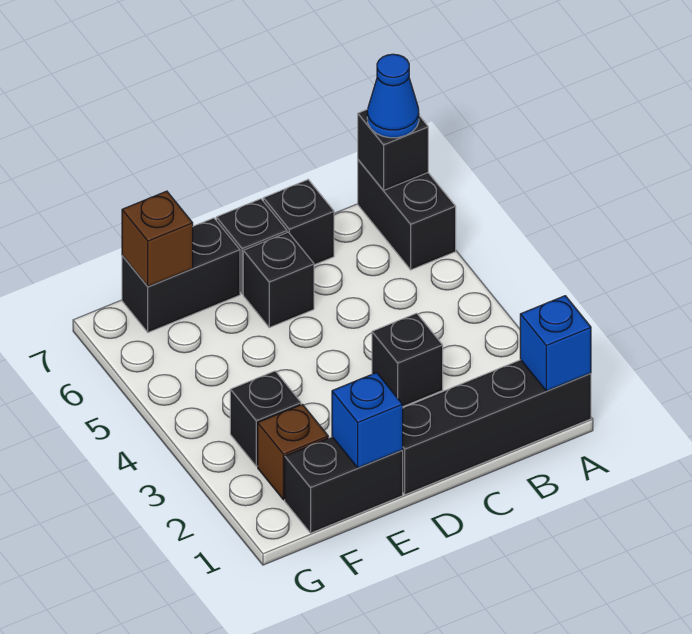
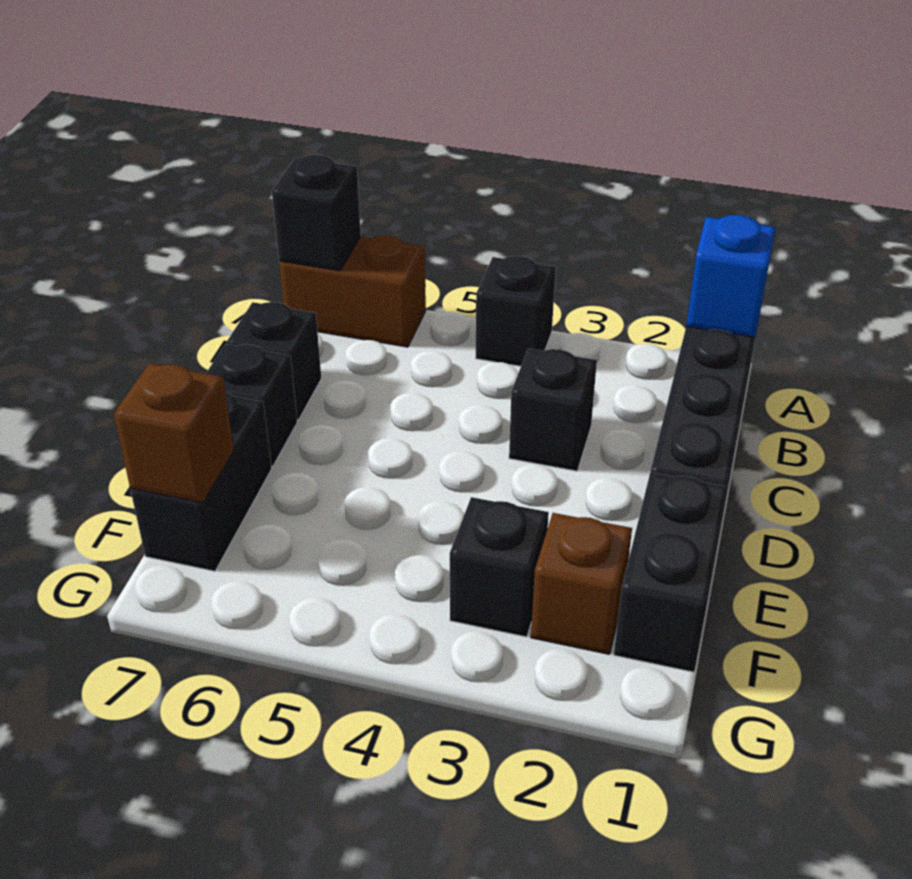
black 1x2 brick [358,160,456,270] -> brown 1x2 brick [279,236,426,347]
blue 1x1 cone [367,54,419,138] -> none
black 1x1 brick [243,232,314,328] -> black 1x1 brick moved to [476,256,556,366]
blue 1x1 brick [332,373,403,468] -> none

